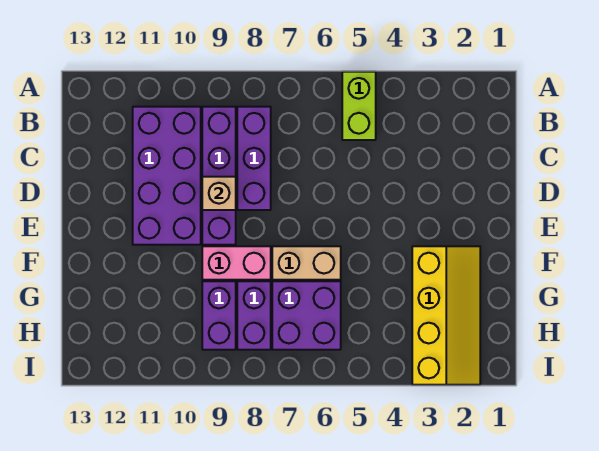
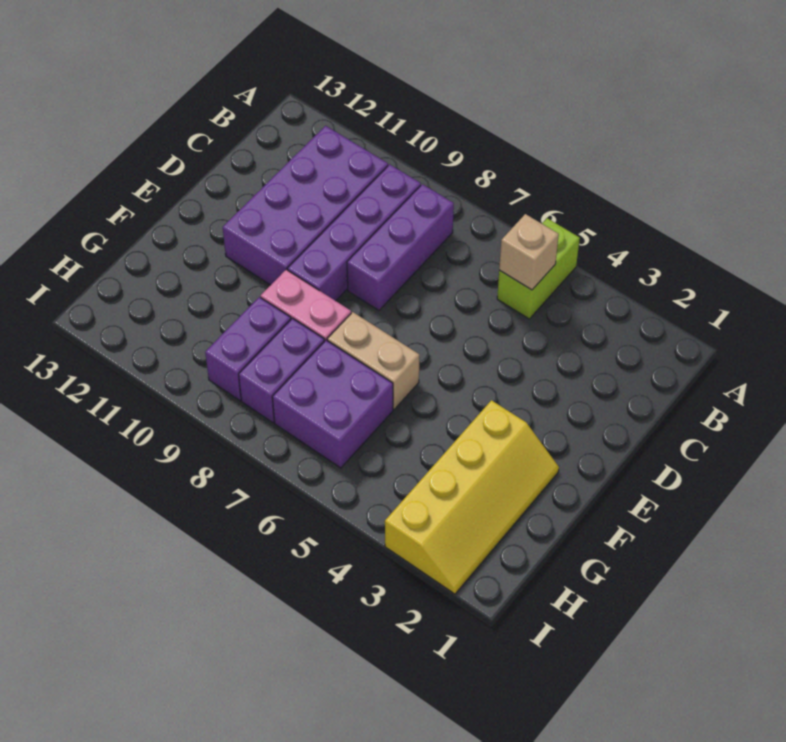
tan 1x1 brick [202,177,236,210] -> tan 1x1 brick moved to [499,214,559,290]

